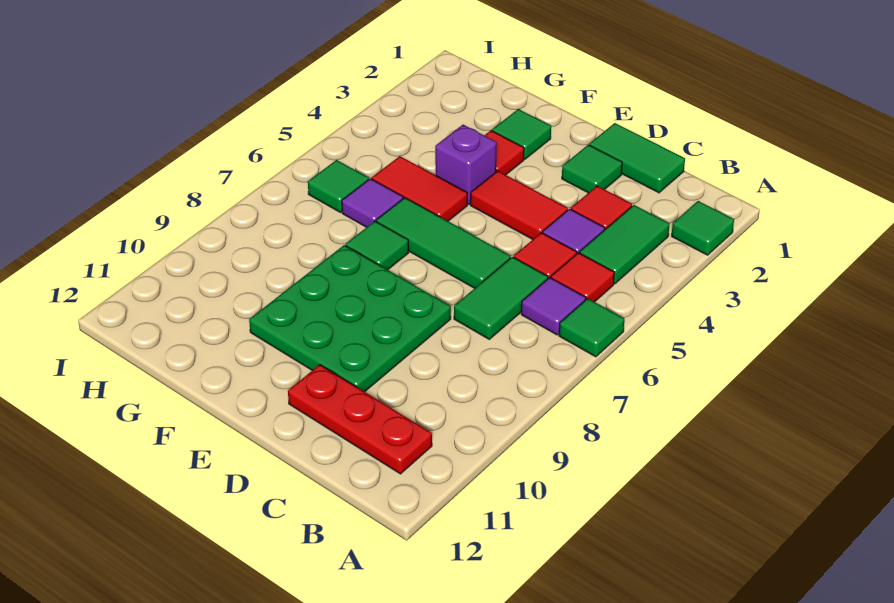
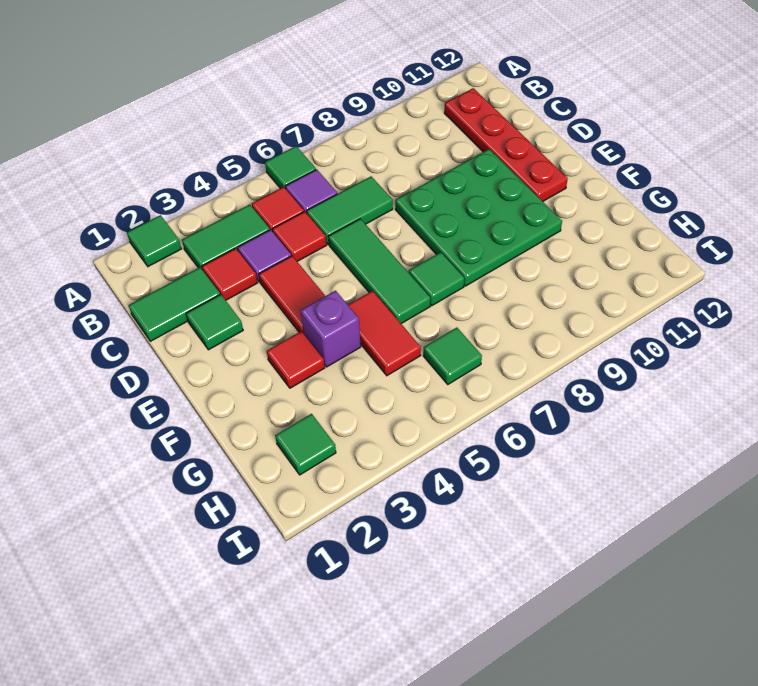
red 1x3 plate [288,365,432,474] -> red 1x4 plate [444,88,568,201]
green 1x2 tile [589,123,685,193] -> green 1x2 tile turned to [128,267,220,341]
green 1x1 tile [492,109,551,160] -> green 1x1 tile moved to [275,414,336,475]
purple 1x1 tile [342,179,403,227] -> none

